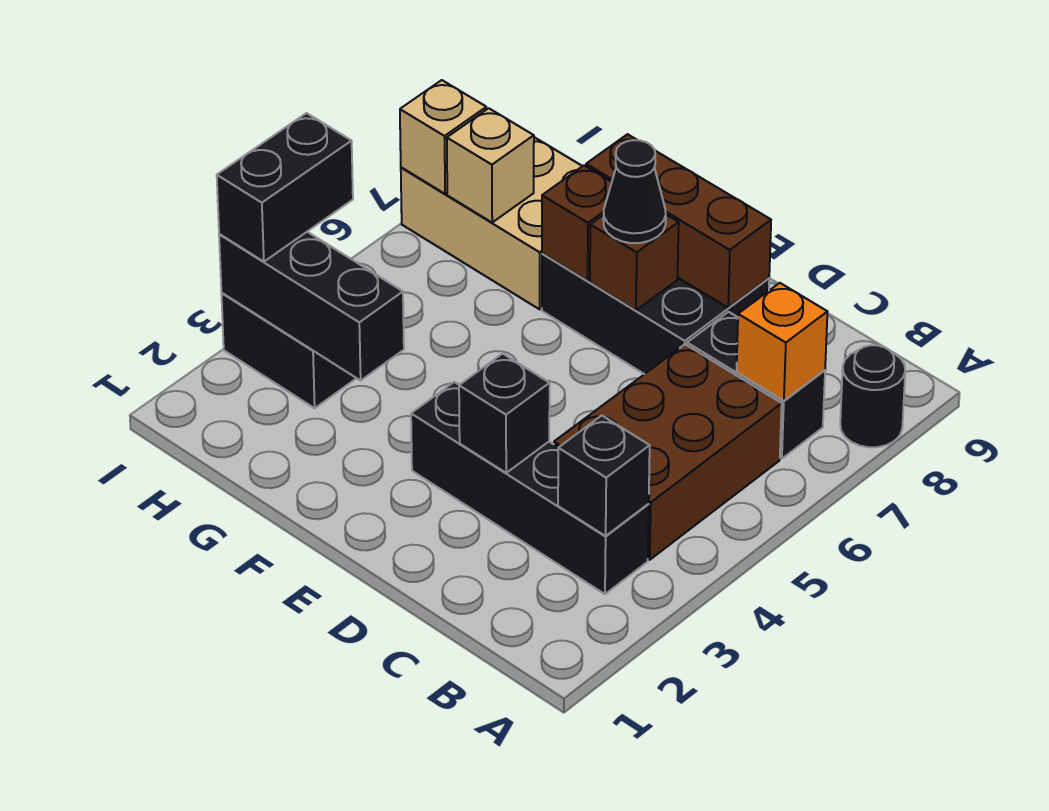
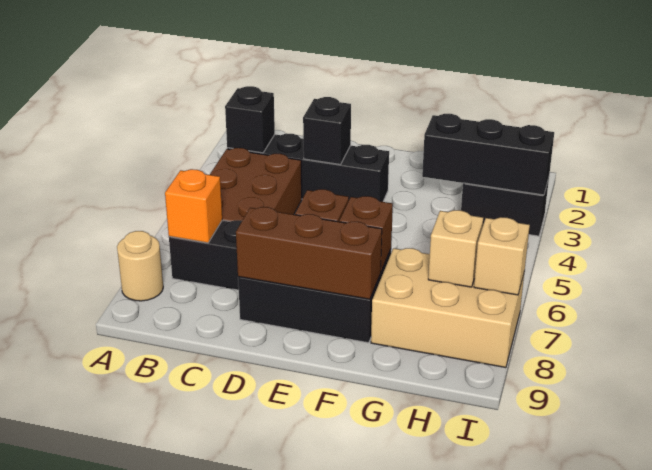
black 1x1 round brick [840,345,905,447] -> tan 1x1 round brick [117,231,163,301]
black 1x1 cone [603,140,666,243] -> none
black 1x2 brick [217,113,353,262] -> none

